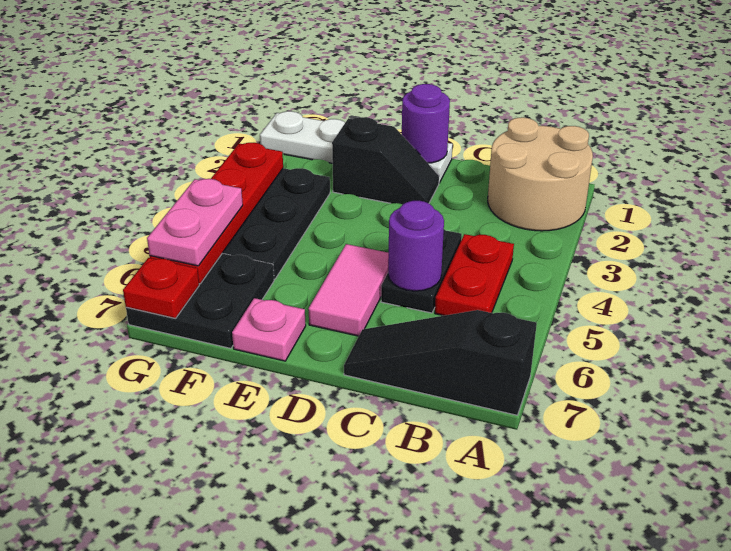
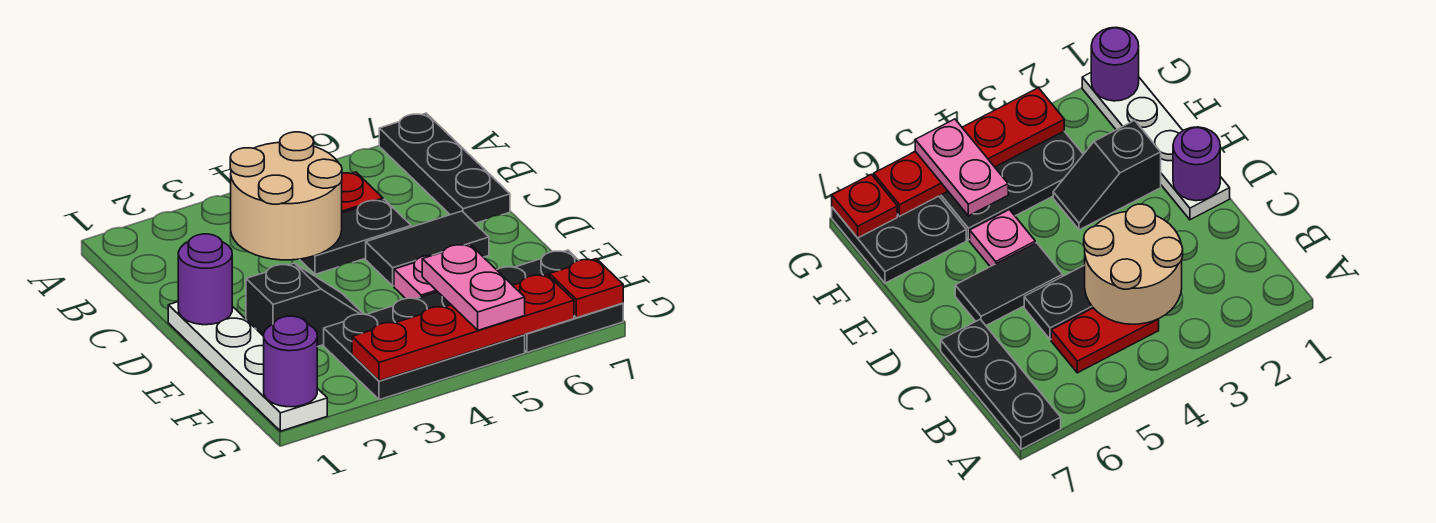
tan 2x2 round brick [488,117,593,231] -> tan 2x2 round brick moved to [230,132,342,260]
black 1x3 slope [344,310,537,415] -> black 1x3 plate [379,113,510,223]
purple 1x1 round brick [388,201,444,291] -> purple 1x1 round brick moved to [264,316,317,407]
black 1x2 slope [332,117,439,204] -> black 1x2 slope turned to [246,263,363,347]
pink 1x2 tile [309,244,389,336] -> black 1x2 tile [366,211,489,286]
pink 1x1 plate [232,298,306,361] -> pink 1x1 plate moved to [394,255,437,299]
pink 1x2 plate [147,179,243,266] -> pink 1x2 plate turned to [422,244,525,330]

